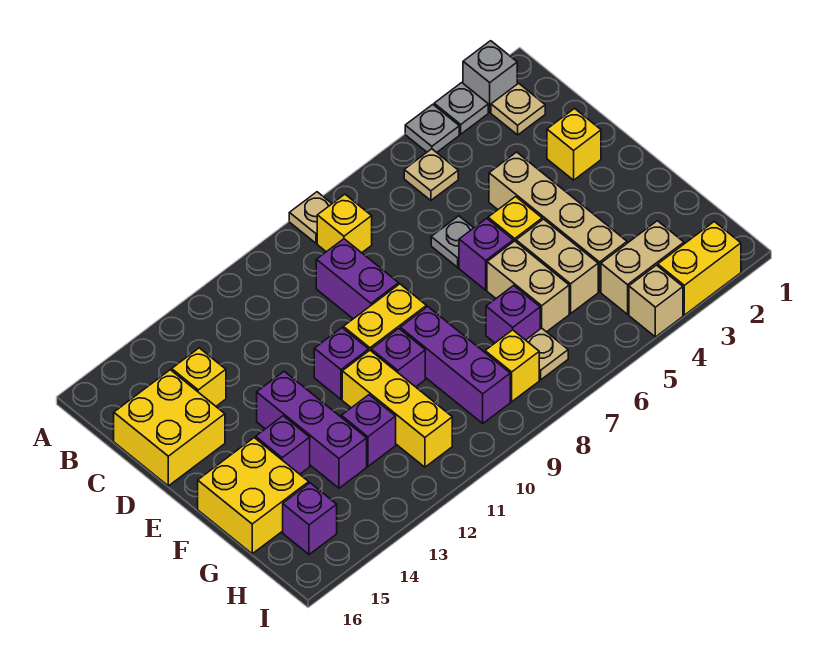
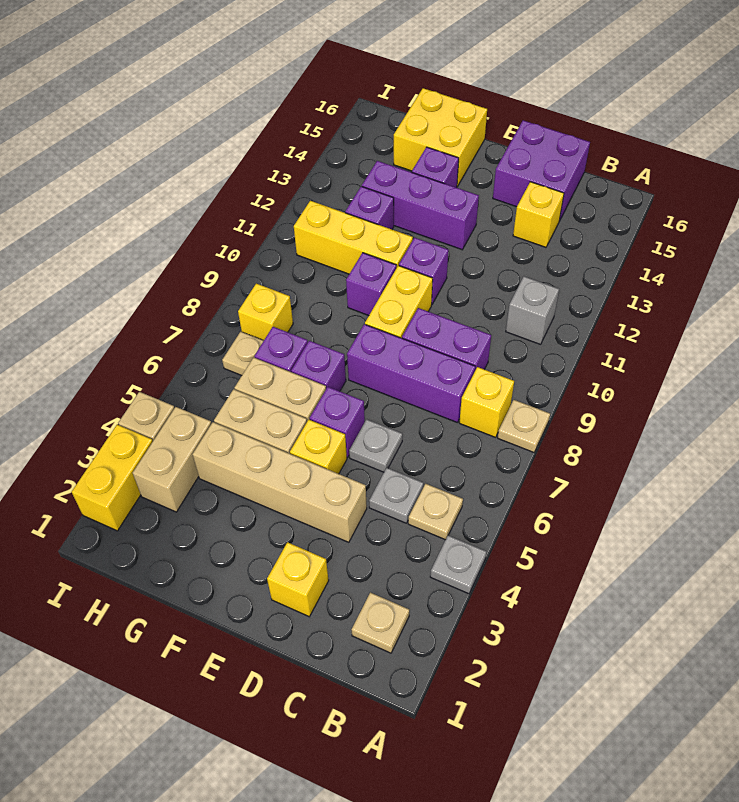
grey 1x1 brick [463,41,517,112] -> grey 1x1 brick moved to [506,276,559,344]
grey 1x1 plate [434,83,488,134] -> grey 1x1 plate moved to [369,468,424,523]
yellow 2x2 brick [114,370,225,486] -> purple 2x2 brick [493,120,590,221]
purple 1x3 brick [400,307,510,423] -> purple 1x3 brick moved to [347,324,475,422]
purple 1x1 brick [283,483,337,555] -> purple 1x1 brick moved to [291,341,346,391]

